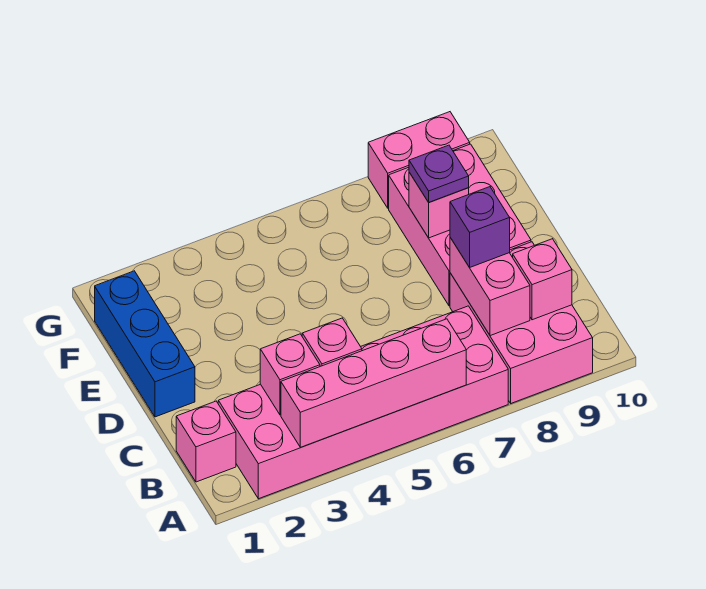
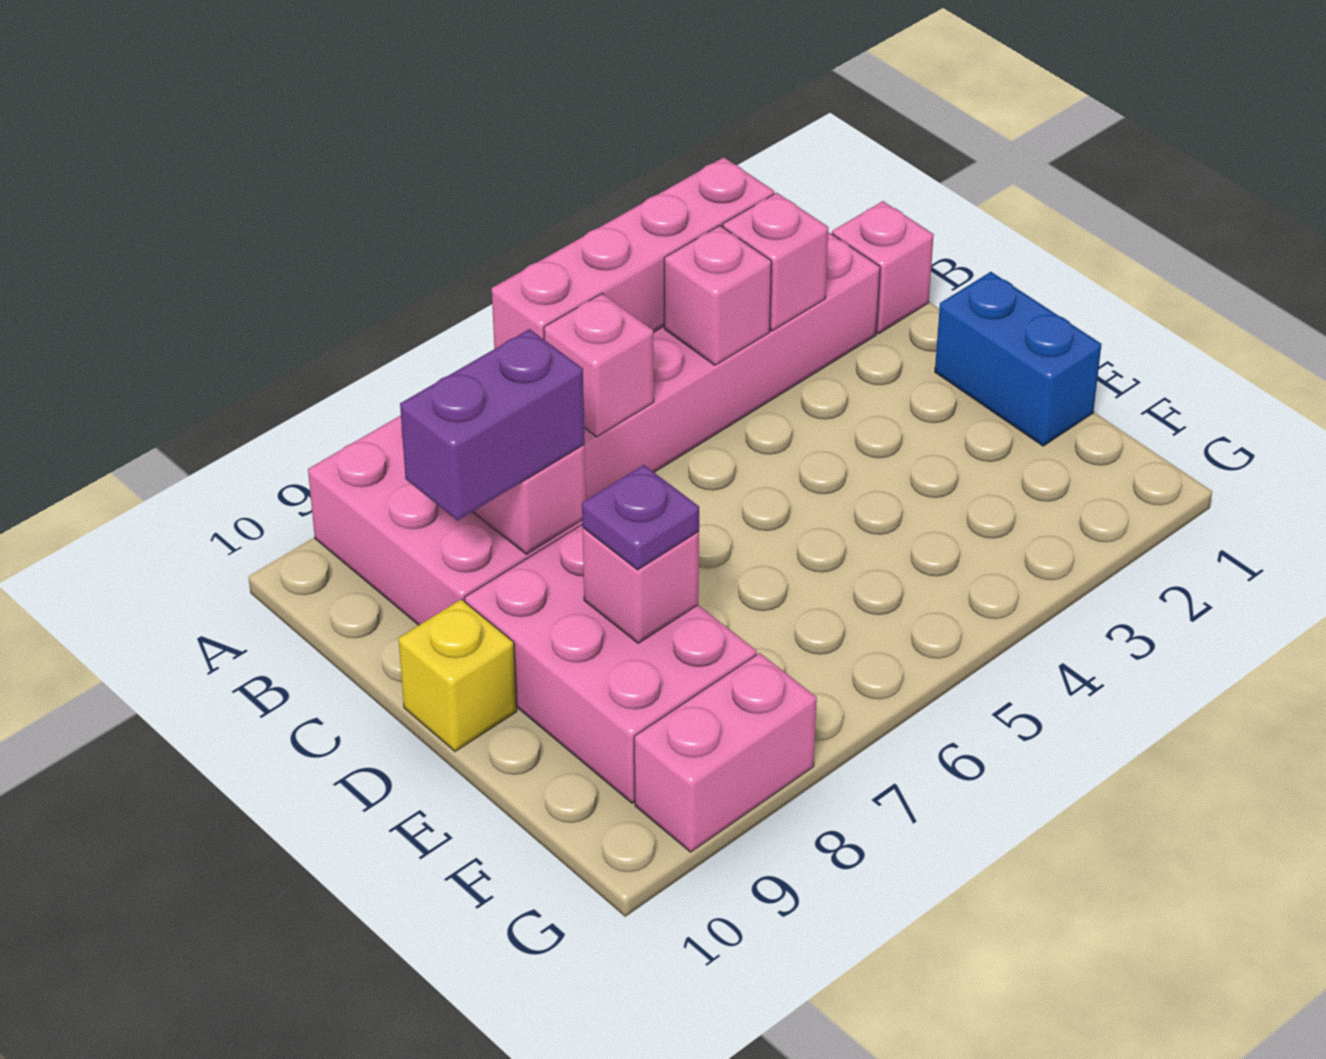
pink 1x1 brick [513,239,572,320] -> pink 1x1 brick moved to [544,294,654,437]
purple 1x1 brick [450,187,510,267] -> purple 1x2 brick [400,329,585,521]
blue 1x3 brick [95,271,195,417] -> blue 1x2 brick [935,272,1102,446]
none -> yellow 1x1 brick [399,599,517,751]

